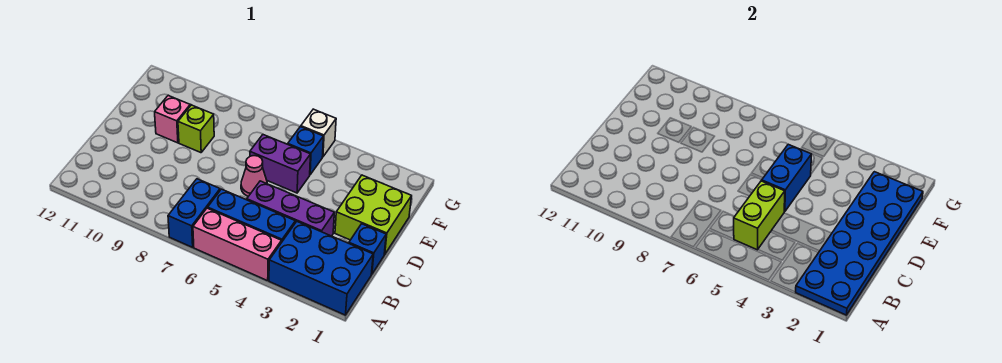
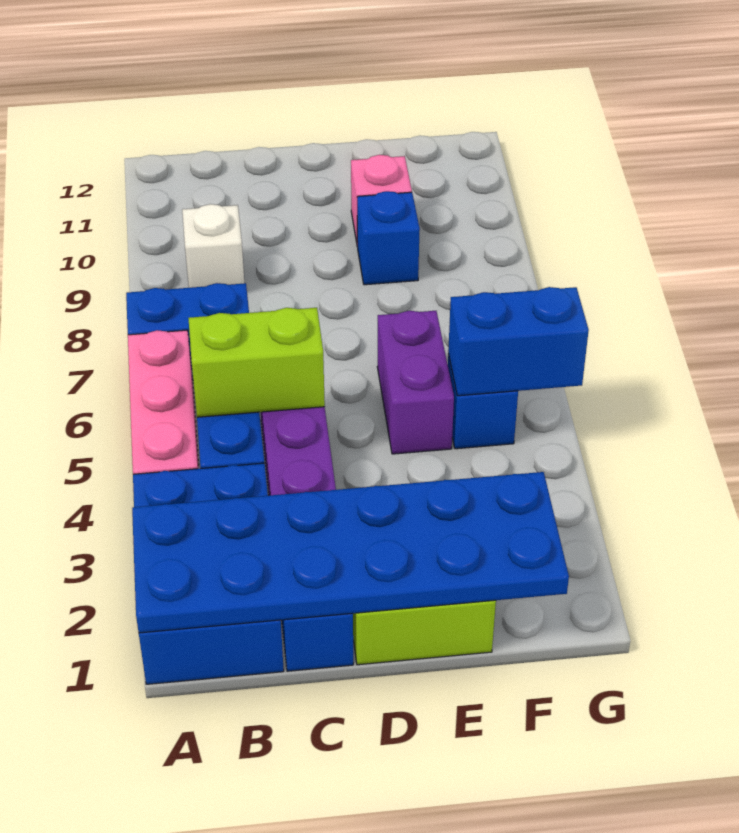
blue 1x2 brick [762,144,812,212] -> blue 1x2 brick moved to [448,287,589,396]
pink 1x1 cone [241,156,267,196] -> none
lime 1x1 brick [178,105,214,153] -> blue 1x1 brick [357,191,420,285]
white 1x1 brick [301,109,336,157] -> white 1x1 brick moved to [182,204,244,288]

